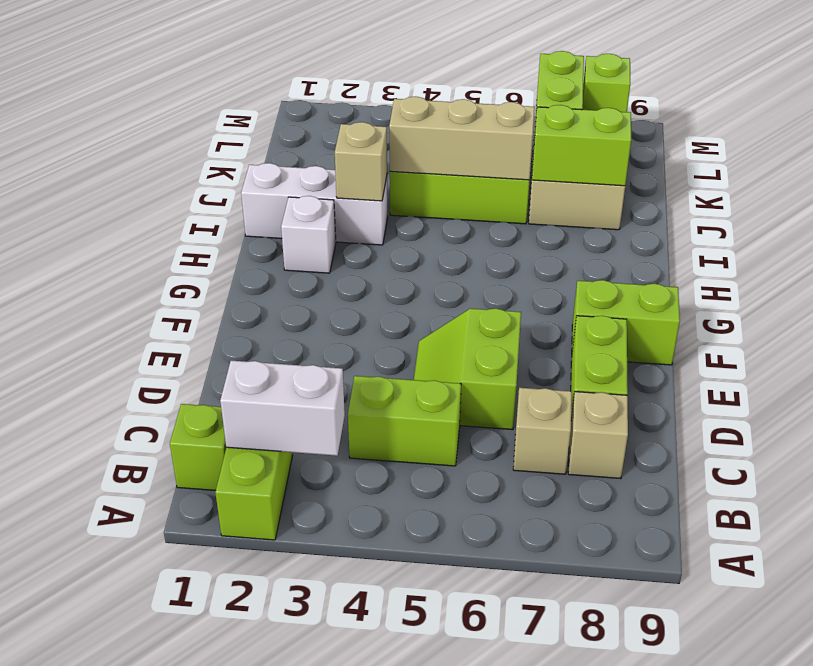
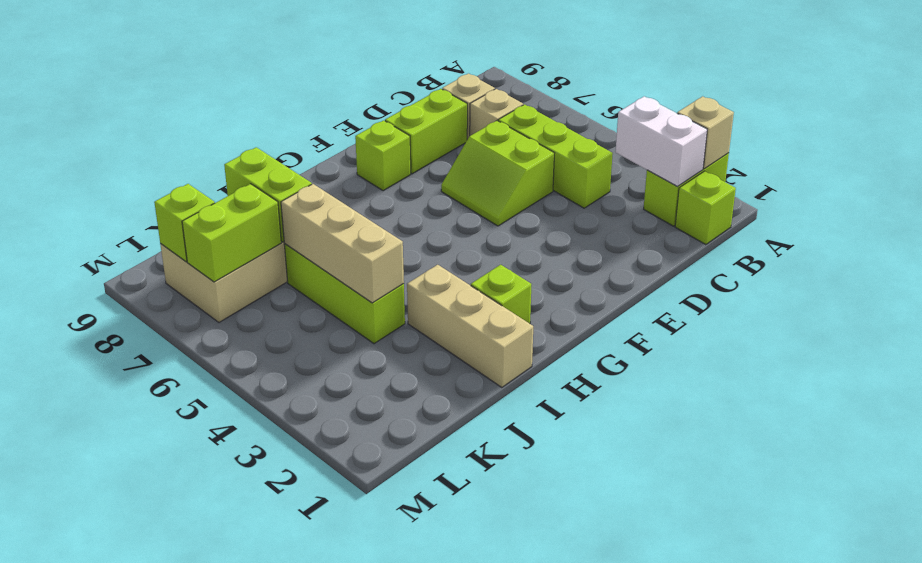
lime 1x2 brick [348,376,461,466] -> lime 1x3 brick [498,104,613,208]
lime 2x2 slope [414,308,521,430] -> lime 2x2 slope turned to [441,121,554,226]
lime 1x2 brick [572,280,680,365] -> lime 1x1 brick [355,120,411,191]
white 1x1 brick [281,196,336,273] -> lime 1x1 brick [471,265,531,324]
white 1x3 brick [241,163,388,245] -> tan 1x3 brick [407,265,533,387]
tan 1x1 brick [335,122,387,201] -> tan 1x1 brick moved to [677,96,734,169]

